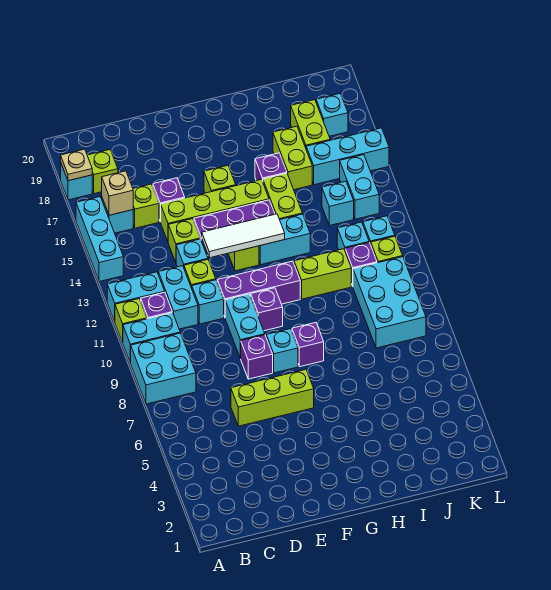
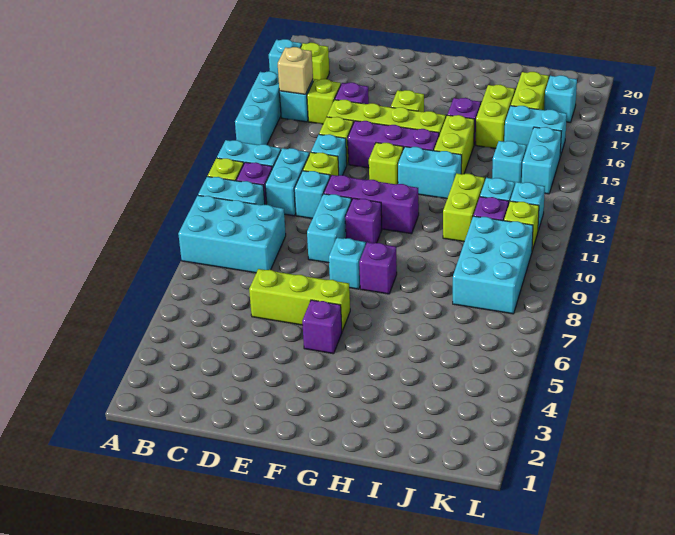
cyan 2x2 brick [131,333,196,404] -> cyan 2x3 brick [178,195,286,273]
tan 1x1 plate [61,149,92,181] -> none
purple 1x1 brick [241,335,273,379] -> purple 1x1 brick moved to [302,300,342,354]
white 1x3 tile [201,214,285,258] -> none
lime 1x2 brick [294,249,351,299] -> lime 1x2 brick turned to [443,173,485,242]
cyan 1x3 brick [306,128,389,185] -> cyan 1x2 brick [504,106,567,156]

